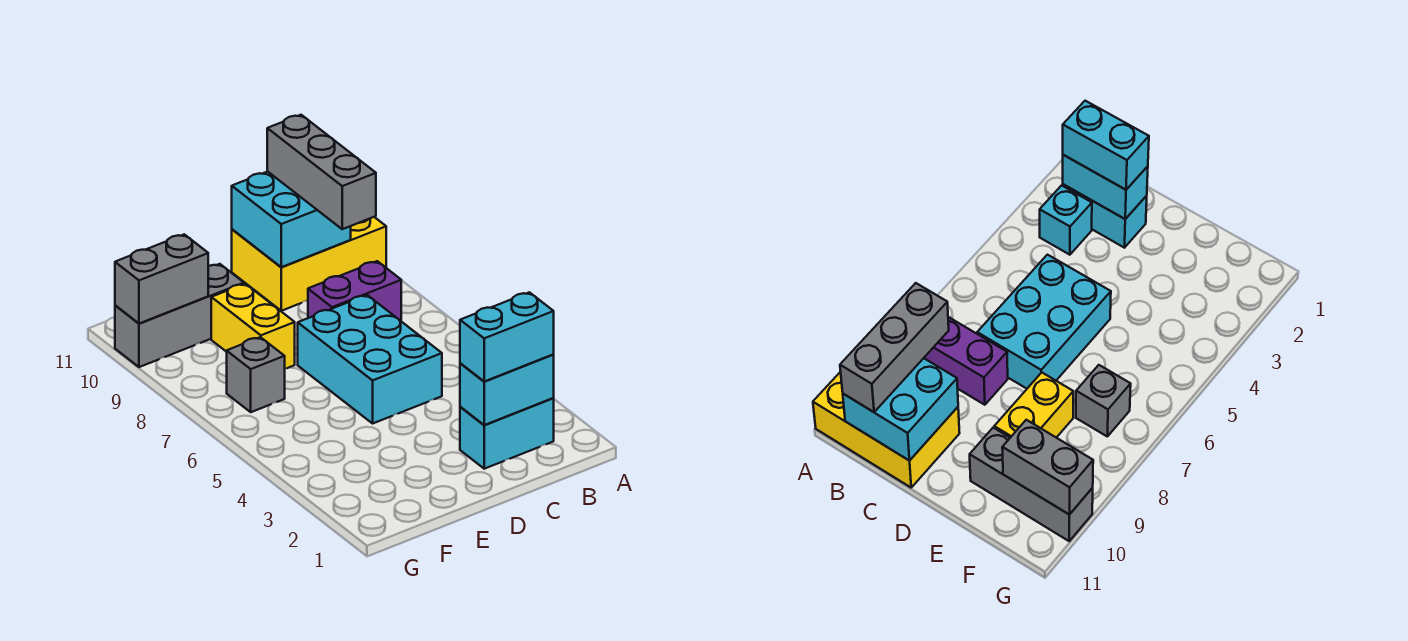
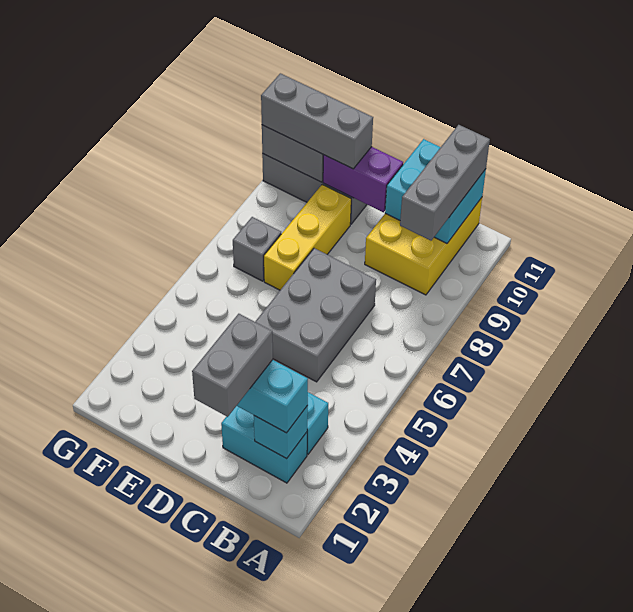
yellow 2x3 brick [232,217,386,311] -> yellow 2x3 brick turned to [365,198,482,295]
cyan 1x2 brick [460,355,554,425] -> cyan 1x1 brick [254,406,308,459]
purple 1x2 brick [308,261,401,321] -> purple 1x2 brick moved to [323,147,403,212]
none -> grey 1x2 brick [192,314,273,417]
cyan 2x3 brick [298,295,442,423] -> grey 2x3 brick [255,248,376,382]
yellow 1x2 brick [211,284,295,369] -> yellow 1x3 brick [264,185,351,290]
none -> grey 1x3 brick [261,73,373,169]

